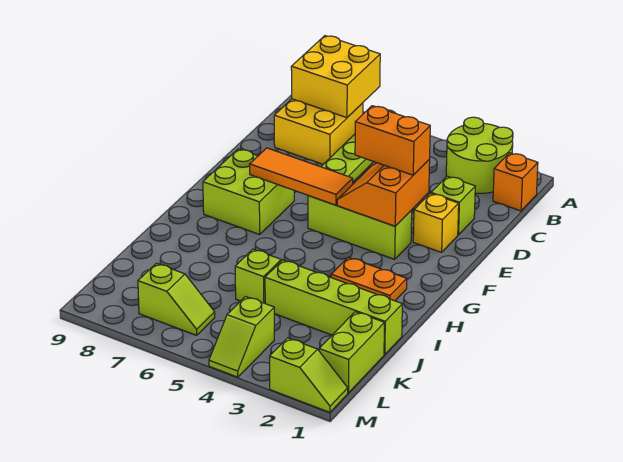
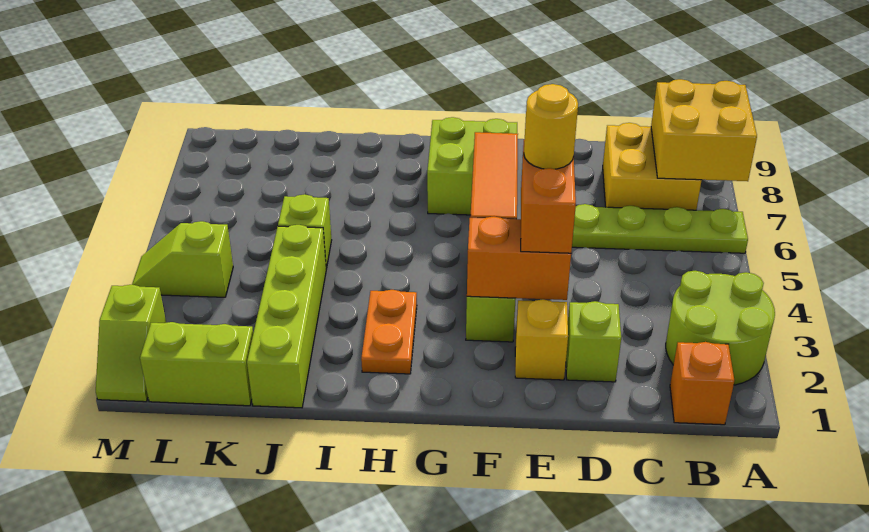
none -> yellow 1x1 round brick [524,84,578,169]
lime 1x2 slope [138,263,215,335] -> none

